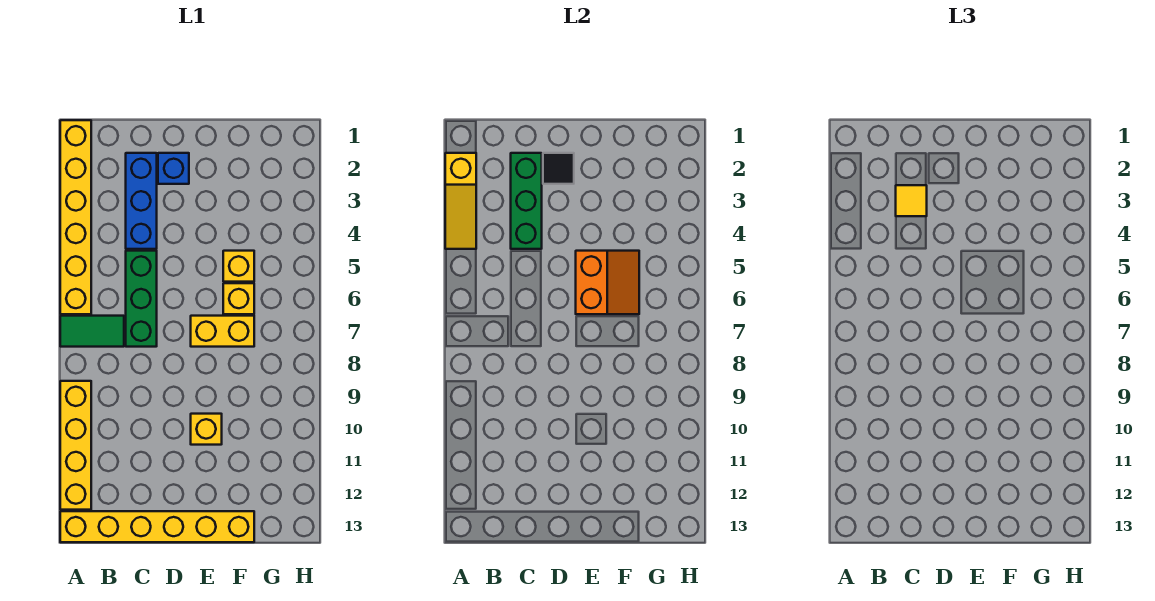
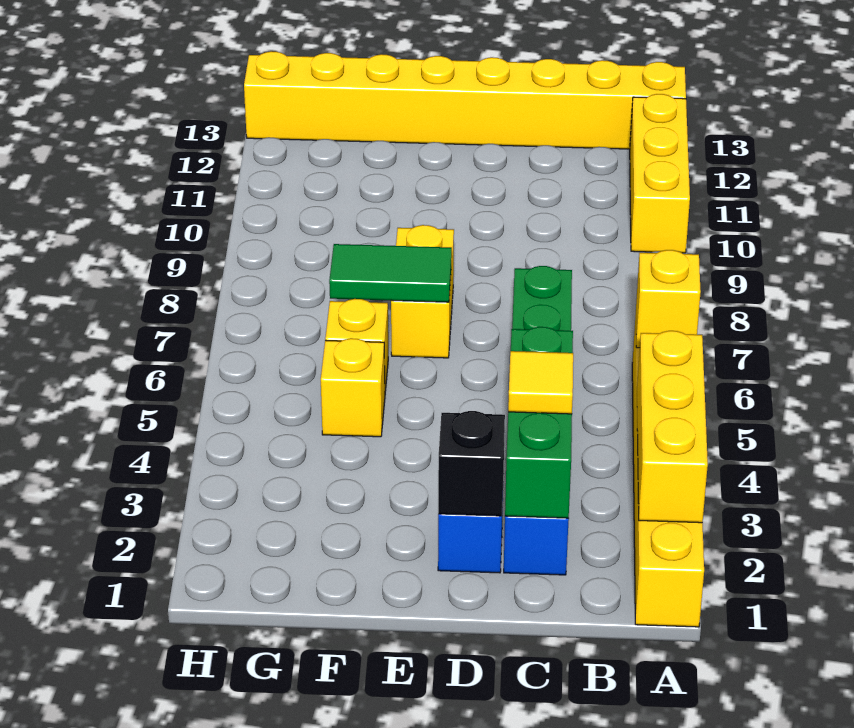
yellow 1x3 slope [445,153,476,249] -> yellow 1x3 brick [637,331,708,523]
green 1x2 tile [60,316,124,347] -> green 1x2 tile moved to [329,244,452,302]
yellow 1x4 brick [60,381,91,510] -> yellow 1x3 brick [630,94,690,253]
yellow 1x6 brick [60,511,254,542] -> yellow 1x8 brick [244,51,686,149]
black 1x1 tile [543,153,574,184] -> black 1x1 brick [438,411,505,516]
orange 2x2 slope [576,251,639,314] -> none
yellow 1x2 brick [191,316,254,347] -> yellow 1x2 brick turned to [391,225,454,358]
yellow 1x1 brick [191,414,222,445] -> yellow 1x1 brick moved to [636,250,701,348]

